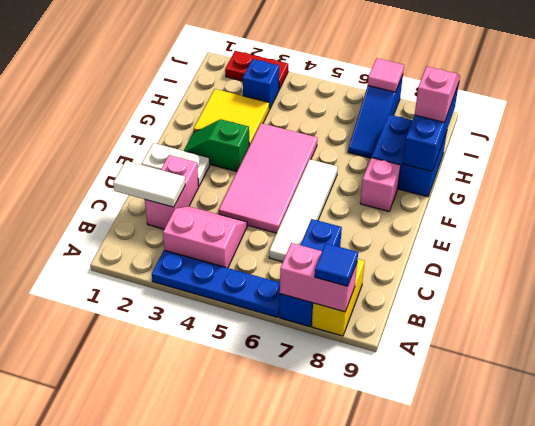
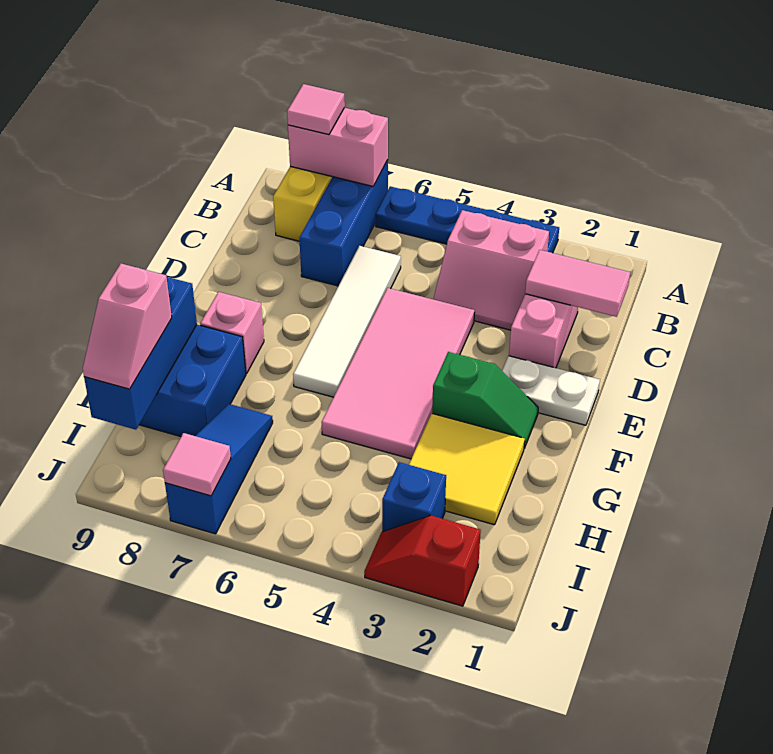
blue 1x1 tile [315,243,358,286] -> pink 1x1 tile [287,84,345,135]
white 1x2 tile [113,161,185,207] -> pink 1x2 tile [525,250,630,317]
red 1x2 plate [225,51,288,89] -> red 1x2 slope [364,515,481,606]

